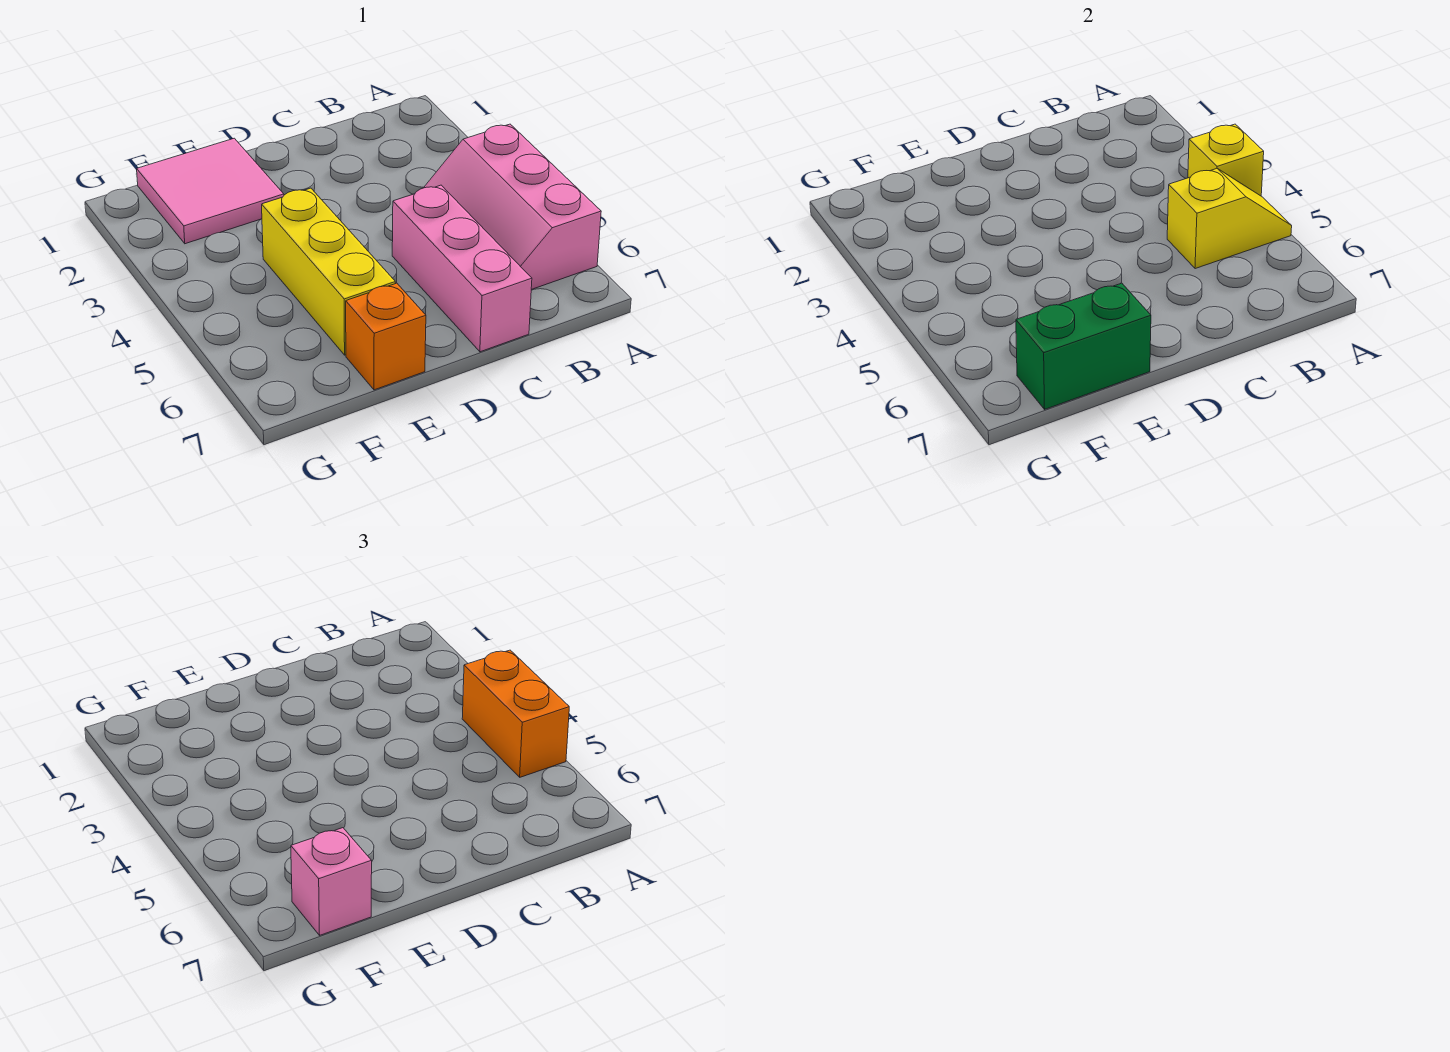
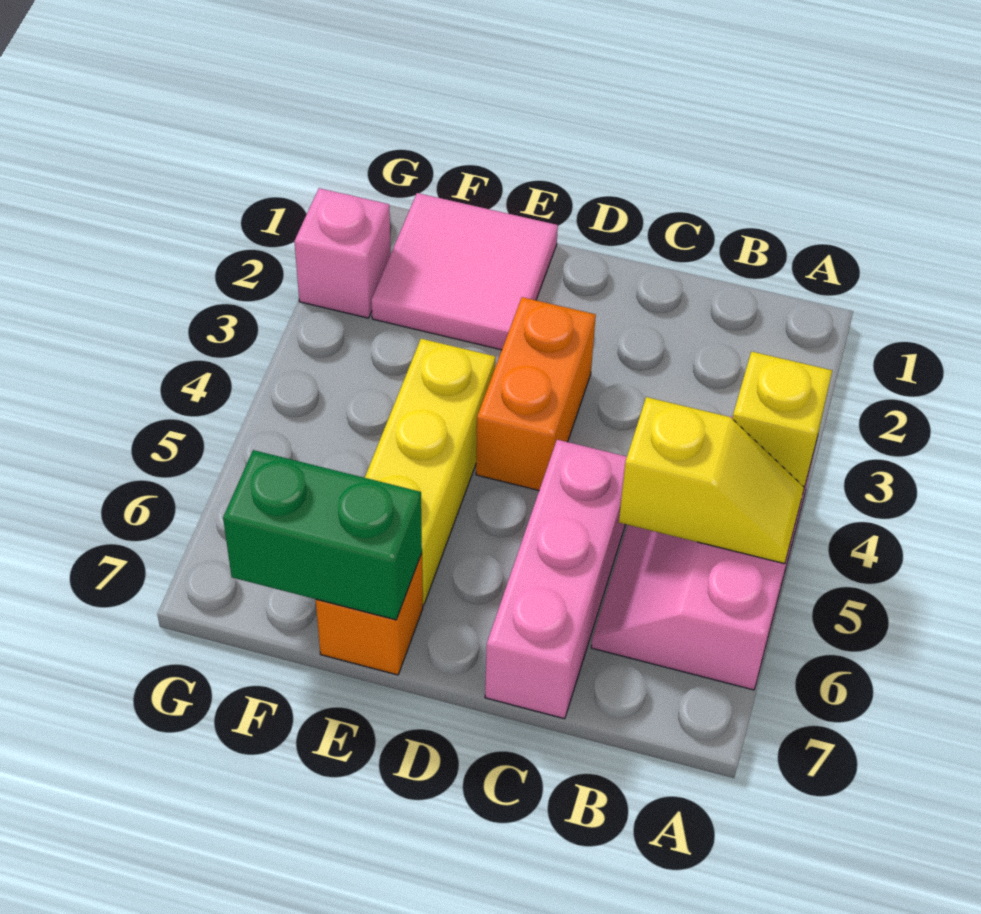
orange 1x2 brick [462,650,569,777] -> orange 1x2 brick moved to [476,297,596,490]
pink 1x1 brick [291,828,372,935] -> pink 1x1 brick moved to [294,188,391,318]

